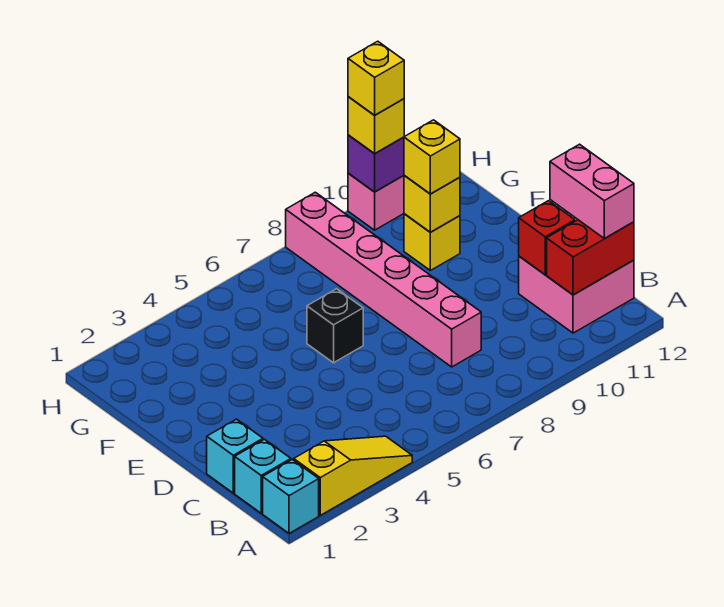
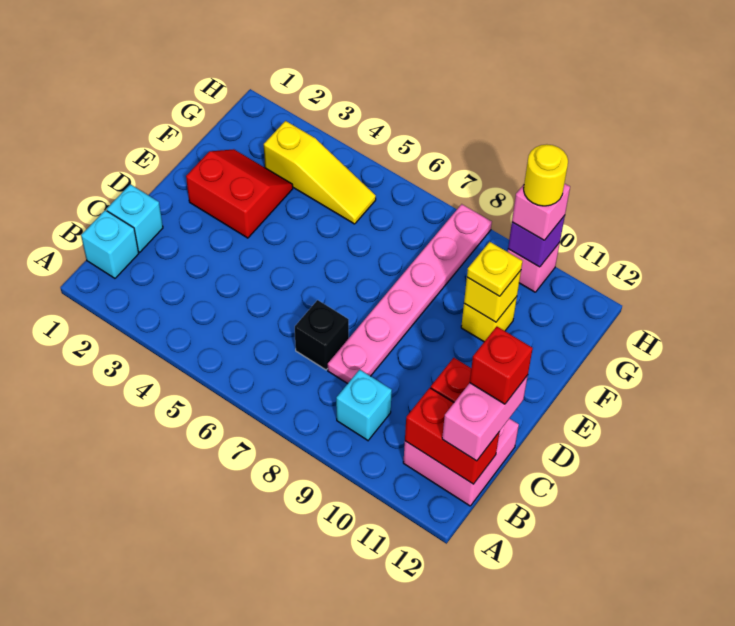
cyan 1x1 brick [263,460,319,533] -> cyan 1x1 brick moved to [336,370,392,440]
yellow 1x3 slope [294,436,412,515] -> yellow 1x3 slope moved to [264,121,376,224]
pink 1x6 brick [286,192,481,367] -> pink 1x6 plate [328,204,492,384]
none -> red 1x1 brick [470,327,533,404]
none -> red 2x2 slope [186,149,293,238]
black 1x1 brick [307,289,363,363] -> black 1x1 brick moved to [295,300,349,370]
yellow 1x1 brick [404,120,460,194] -> yellow 1x1 plate [467,242,522,296]
yellow 1x1 brick [348,97,404,153] -> pink 1x1 brick [512,183,570,240]
yellow 1x1 brick [348,41,404,115] -> yellow 1x1 round brick [524,144,568,206]

